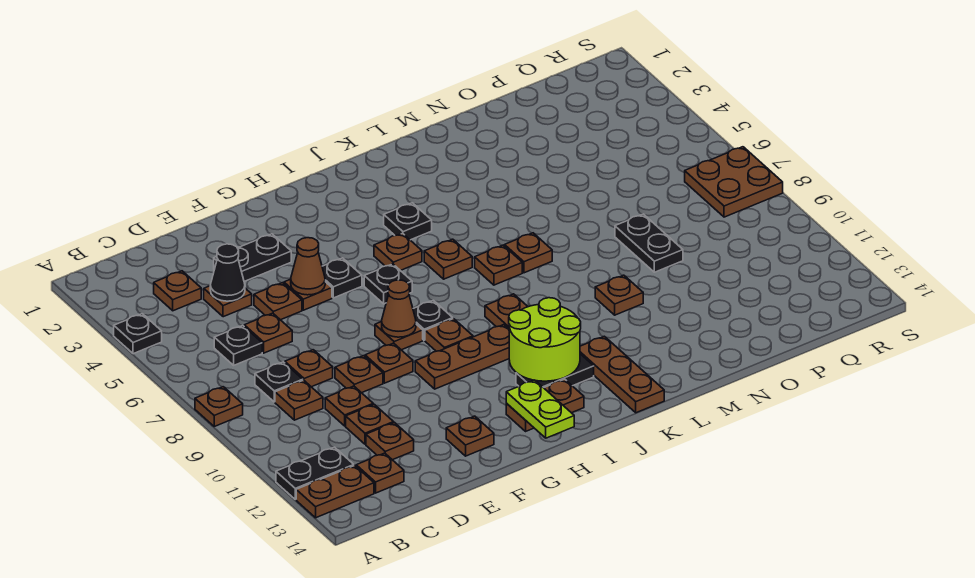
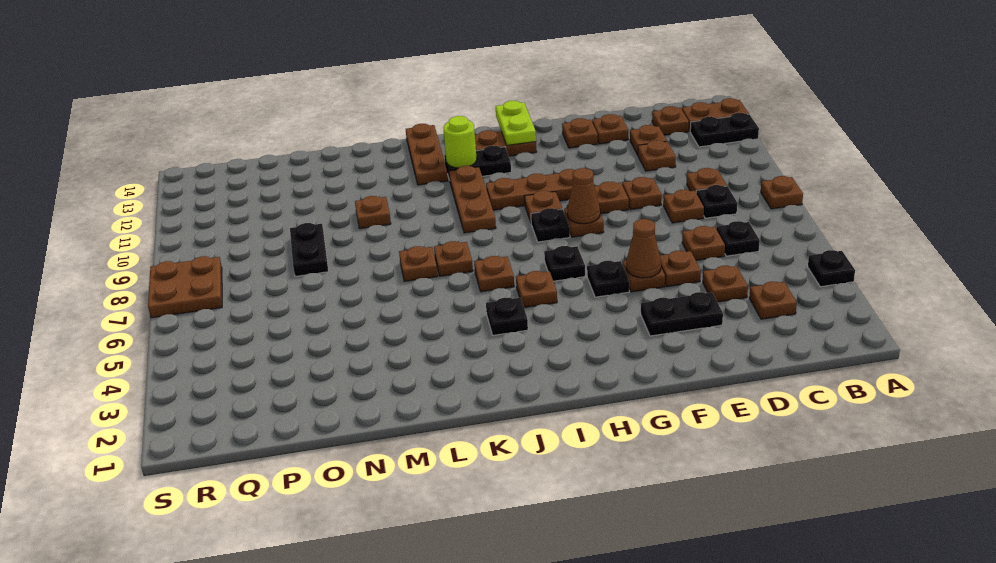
black 1x1 cone [210,244,245,301] -> none
brown 1x1 plate [325,386,373,426] -> brown 1x1 plate moved to [592,114,628,144]
lime 2x2 round brick [509,298,581,381] -> lime 1x1 round brick [443,116,477,168]

